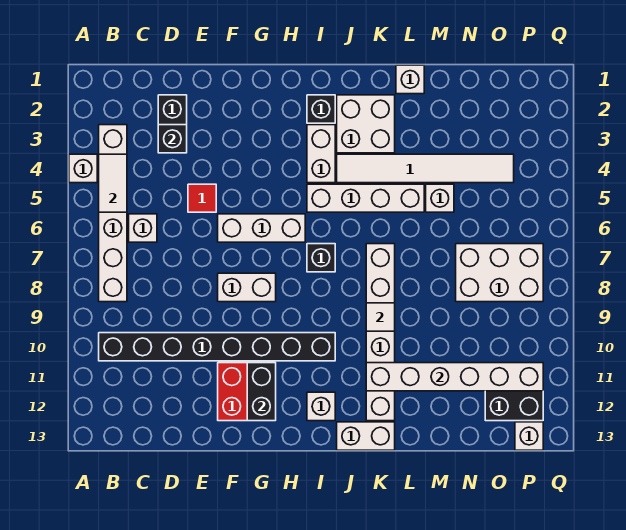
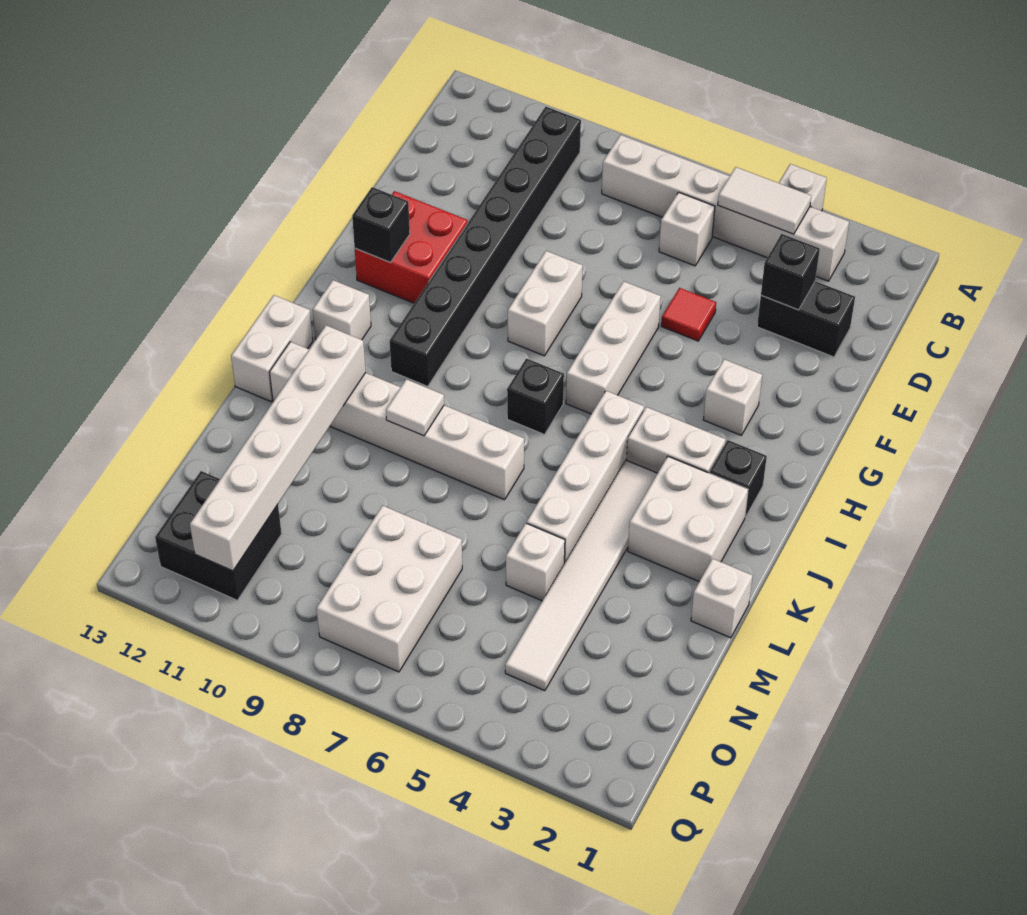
black 1x2 brick [247,363,276,421] -> black 1x1 brick [352,187,410,263]
white 1x1 brick [515,422,543,450] -> white 1x1 brick moved to [703,359,762,435]

